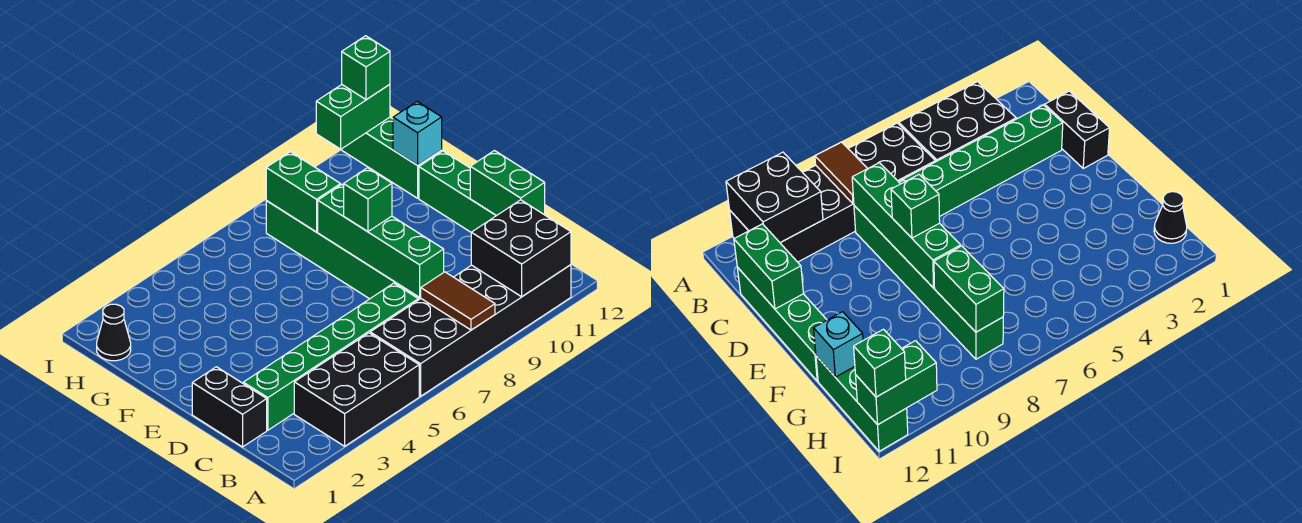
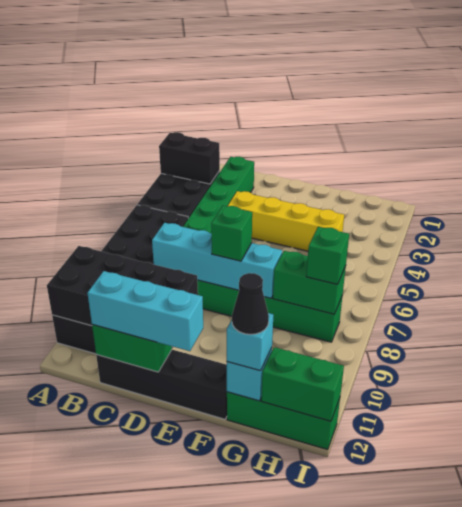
brown 1x2 tile [421,272,495,330] -> none
black 2x2 brick [471,200,571,297] -> black 2x4 brick [47,246,198,348]
black 1x2 brick [192,367,267,447] -> black 1x2 brick moved to [159,132,220,184]
green 1x4 brick [318,185,444,297] -> cyan 1x4 brick [152,223,282,298]
green 1x4 brick [419,151,496,232] -> black 1x4 brick [96,350,227,419]
none -> cyan 1x3 brick [87,271,203,351]
none -> yellow 1x4 brick [228,191,344,251]
none -> cyan 1x1 brick [227,313,273,371]
black 1x1 cone [97,304,131,361] -> black 1x1 cone moved to [232,273,269,334]
green 1x2 brick [316,84,390,149] -> green 1x2 brick turned to [261,347,344,421]
green 1x1 brick [342,36,390,100] -> green 1x1 brick moved to [306,227,349,284]

